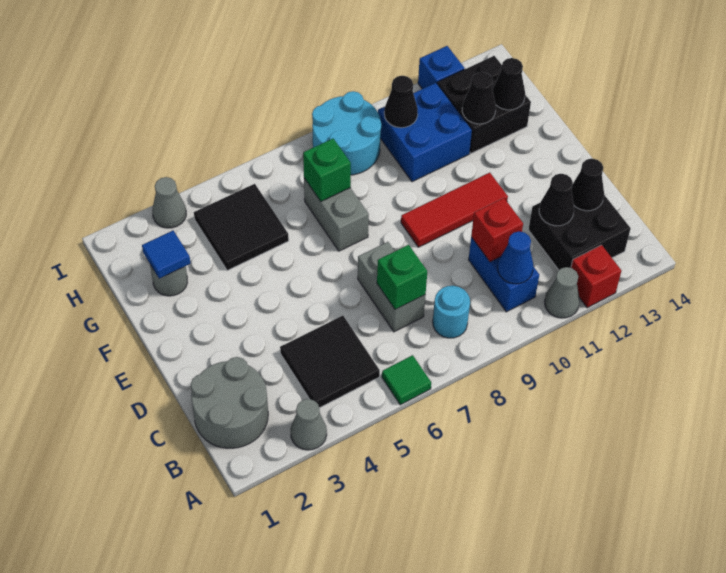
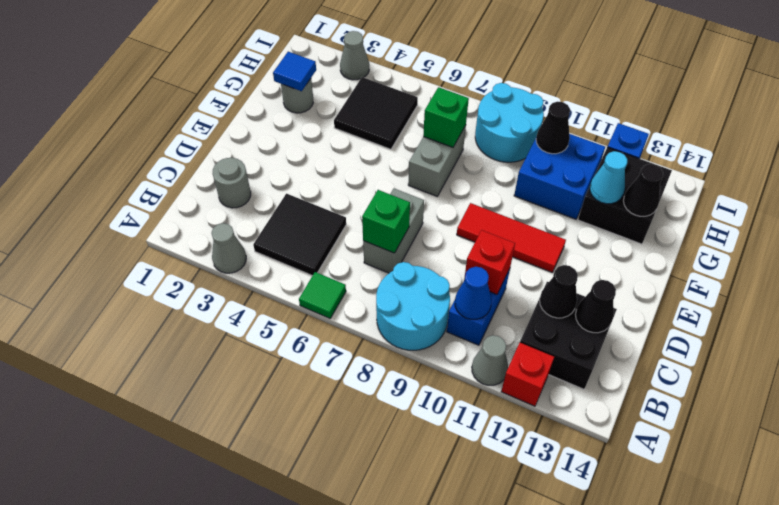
grey 2x2 round brick [191,357,268,448] -> grey 1x1 round brick [213,158,251,208]
cyan 1x1 round brick [433,286,470,338] -> cyan 2x2 round brick [376,262,450,350]
black 1x1 cone [462,72,496,124] -> cyan 1x1 cone [590,151,627,204]

